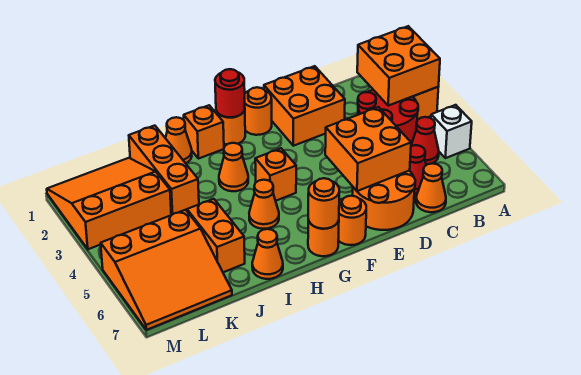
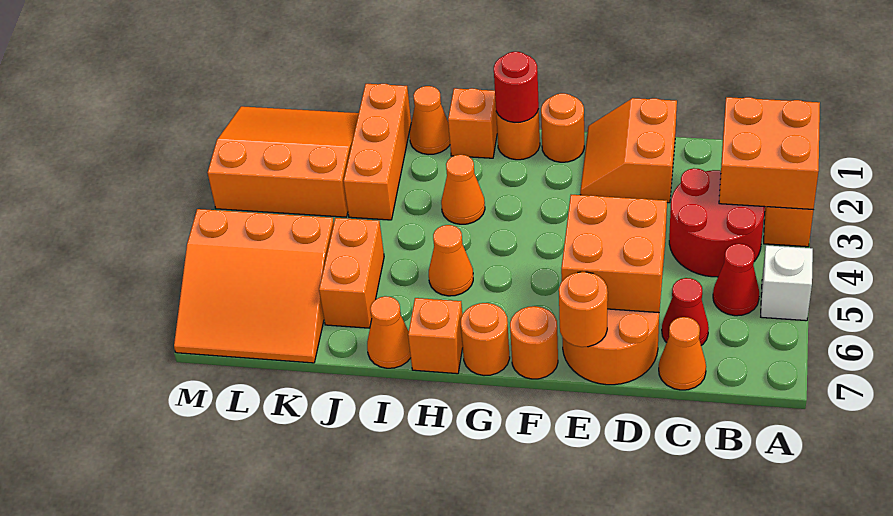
orange 2x2 brick [264,66,345,146] -> orange 2x2 slope [580,98,677,203]
orange 1x1 brick [255,148,296,201] -> orange 1x1 brick moved to [408,298,463,374]
orange 1x1 round brick [308,178,339,229] -> orange 1x1 round brick moved to [559,272,608,347]

